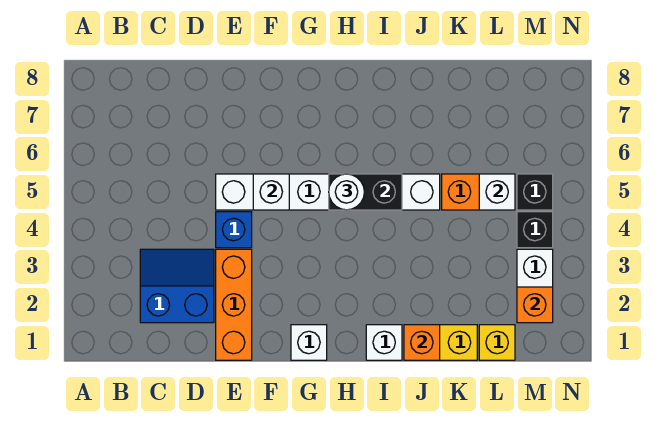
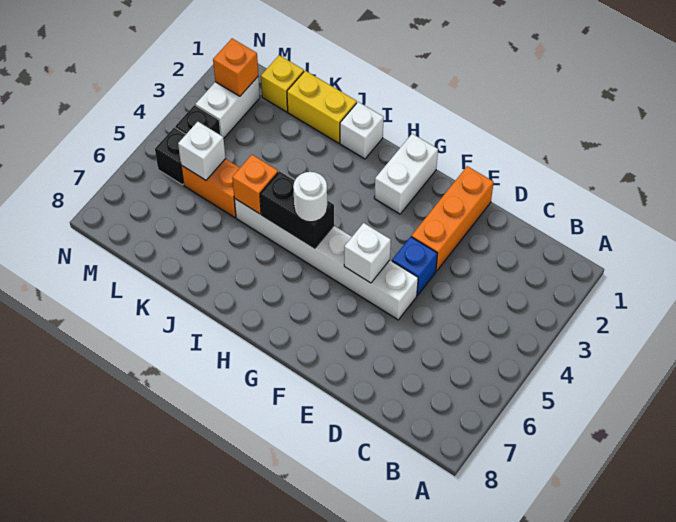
blue 2x2 slope [140,249,214,323] -> none
white 1x1 brick [291,325,327,360] -> white 1x2 brick [374,134,438,214]
orange 1x1 brick [404,325,440,360] -> orange 1x1 brick moved to [232,155,278,214]

